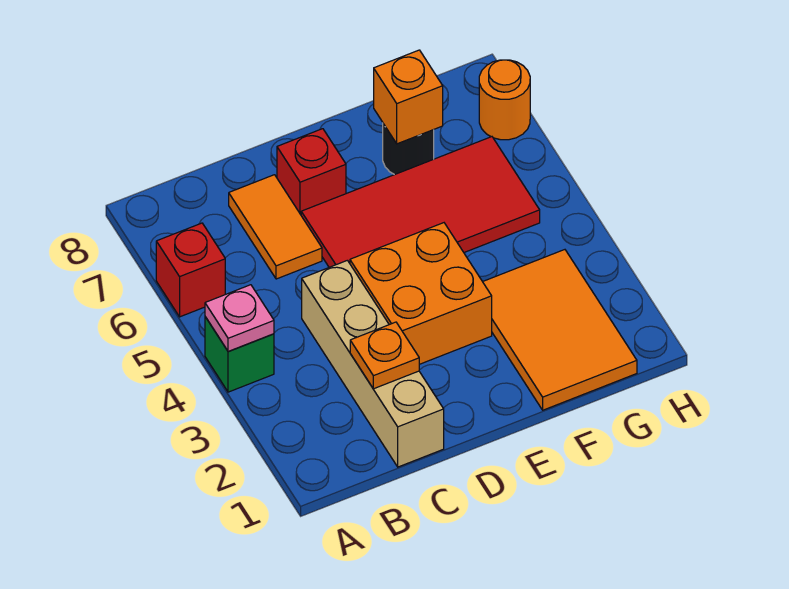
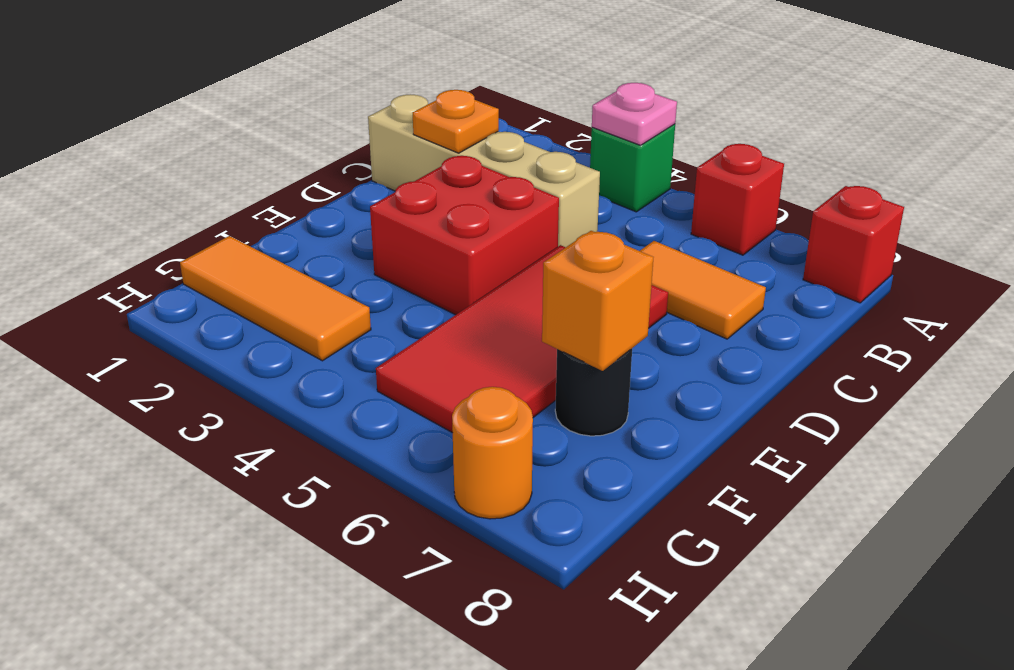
orange 2x2 brick [350,223,492,364] -> red 2x2 brick [370,156,559,315]
red 1x1 brick [277,129,346,215] -> red 1x1 brick moved to [803,186,904,303]
orange 2x3 tile [483,250,637,410] -> orange 1x3 tile [180,236,371,361]

